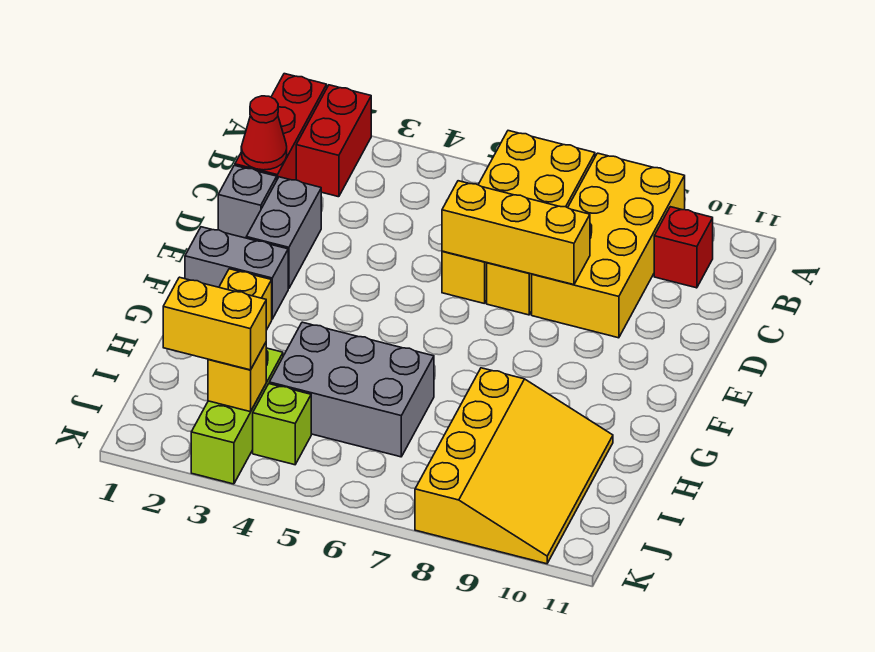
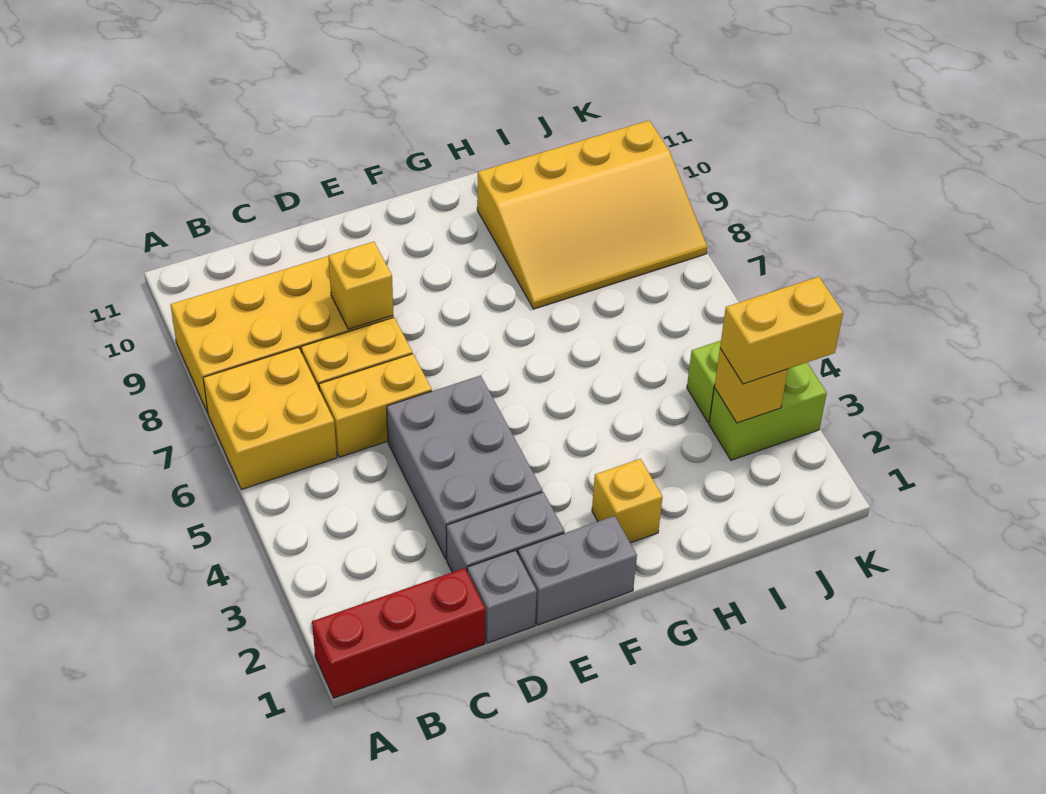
red 1x2 brick [296,85,371,197] -> none
red 1x1 brick [654,207,713,288] -> none
red 1x1 cone [241,96,287,170] -> none
yellow 1x3 brick [442,181,590,285] -> yellow 1x1 brick [328,242,393,329]
grey 1x2 brick [185,227,288,319] -> grey 1x2 brick turned to [518,516,637,625]
grey 2x3 brick [269,322,434,457] -> grey 2x3 brick moved to [387,375,543,559]
yellow 3x4 slope [415,368,613,564] -> yellow 3x4 slope turned to [477,120,707,309]
lime 1x3 brick [191,348,283,484] -> lime 1x2 brick [709,363,827,460]
yellow 1x2 brick [163,277,266,370] -> yellow 1x2 brick turned to [720,277,843,384]

